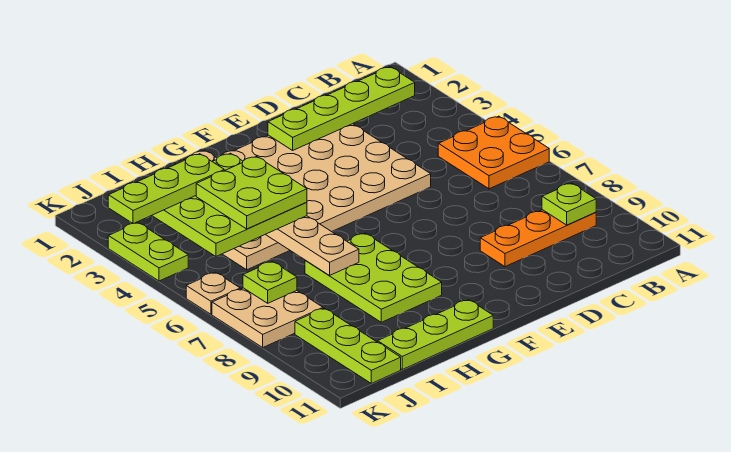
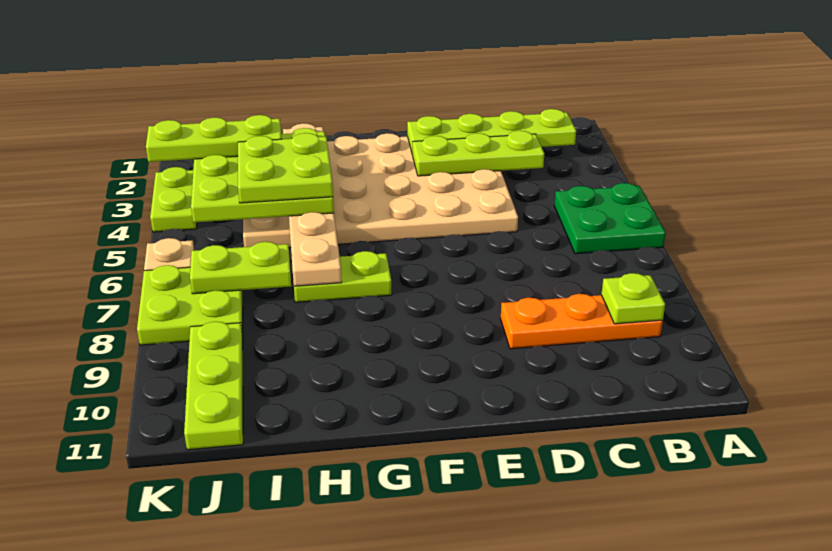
orange 2x2 plate [438,116,549,189] -> green 2x2 plate [554,183,666,254]
lime 2x3 plate [305,233,442,322] -> lime 1x2 plate [294,251,392,302]
lime 1x3 plate [378,300,493,369] -> lime 1x3 plate moved to [413,131,544,176]
tan 2x2 plate [212,288,323,347] -> lime 2x2 plate [137,265,243,345]
lime 1x1 plate [243,261,297,303] -> lime 1x2 plate [190,242,291,294]

